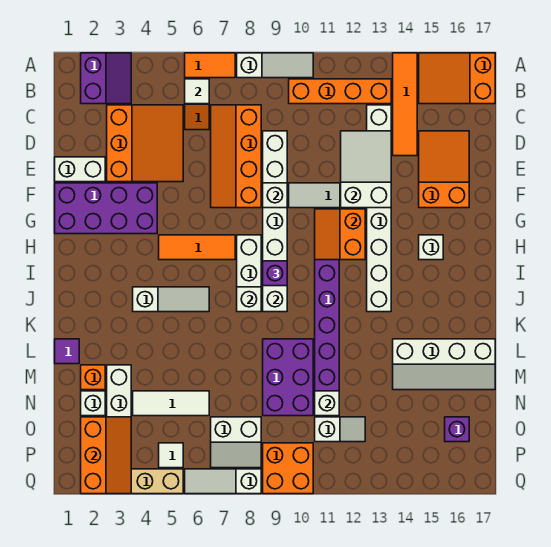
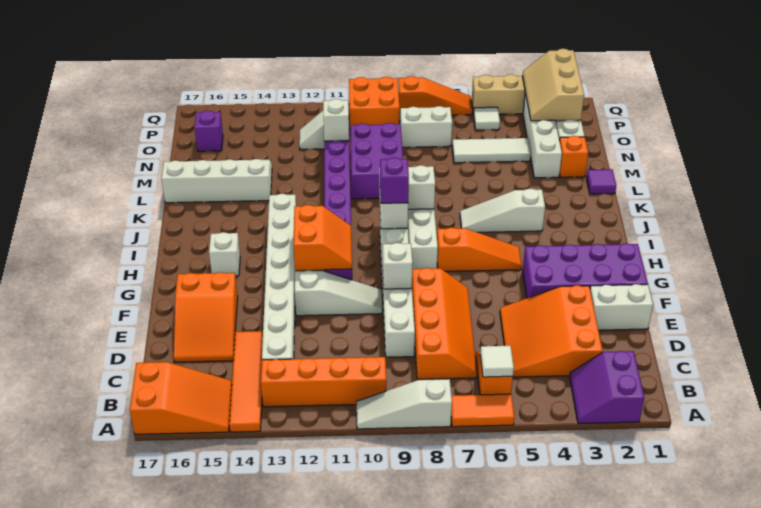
white 2x3 slope [341,131,391,208] -> none
orange 1x3 tile [159,235,235,260] -> orange 1x3 slope [437,228,522,271]
orange 2x3 slope [81,417,131,494] -> tan 2x3 slope [522,49,584,121]
white 1x3 slope [185,469,261,494] -> orange 1x3 slope [399,76,473,115]

